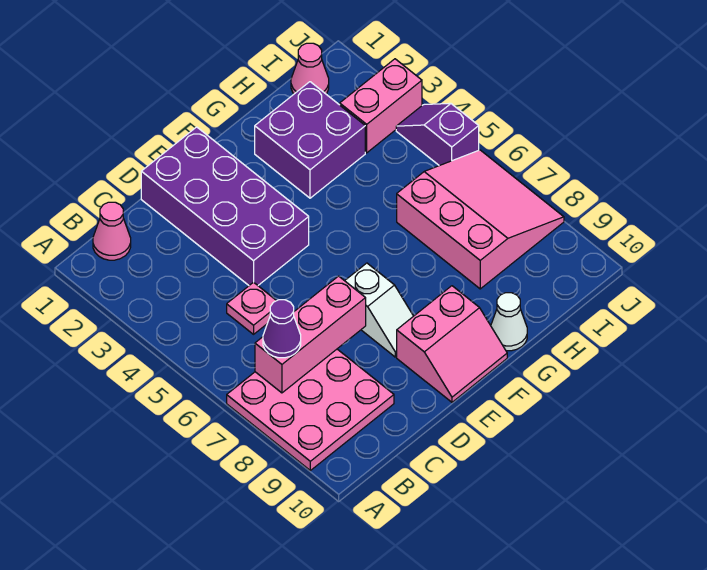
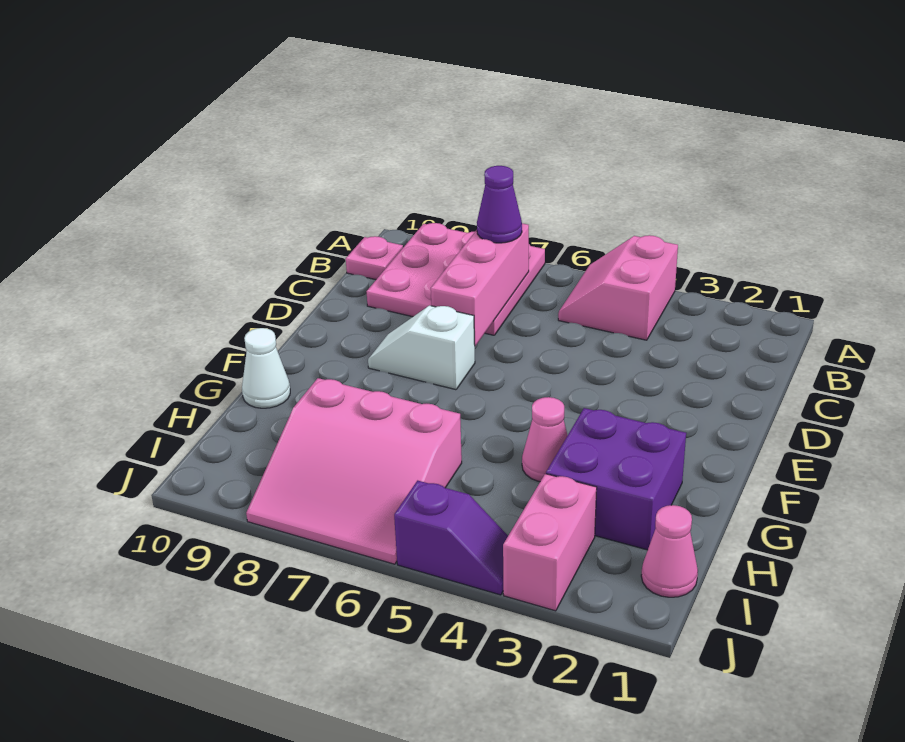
pink 1x1 cone [93,202,131,260] -> pink 1x1 cone moved to [522,397,568,482]
pink 1x1 plate [227,282,276,334] -> pink 1x1 plate moved to [346,236,403,280]
purple 2x4 brick [141,127,309,285] -> none
pink 2x2 slope [397,286,507,402] -> pink 2x2 slope moved to [558,235,678,340]

